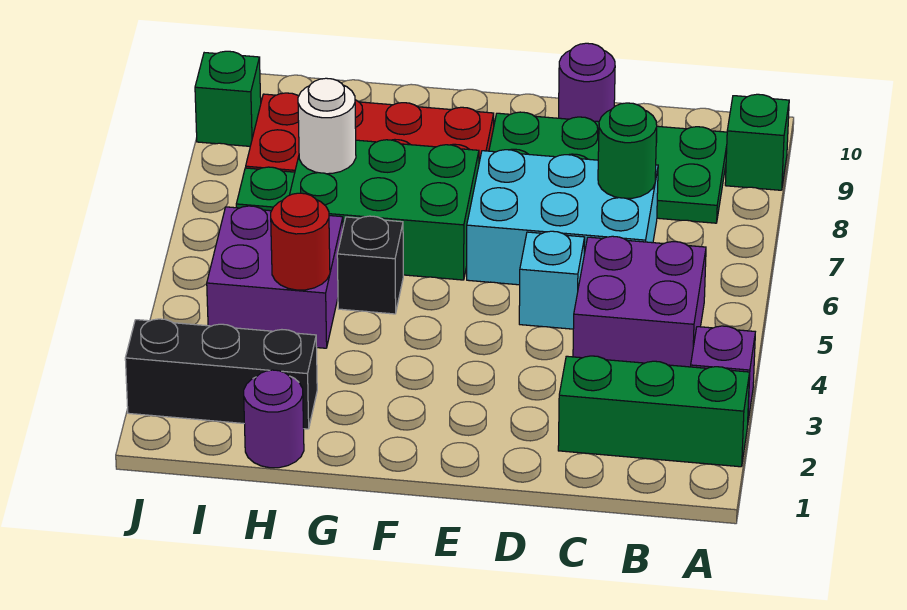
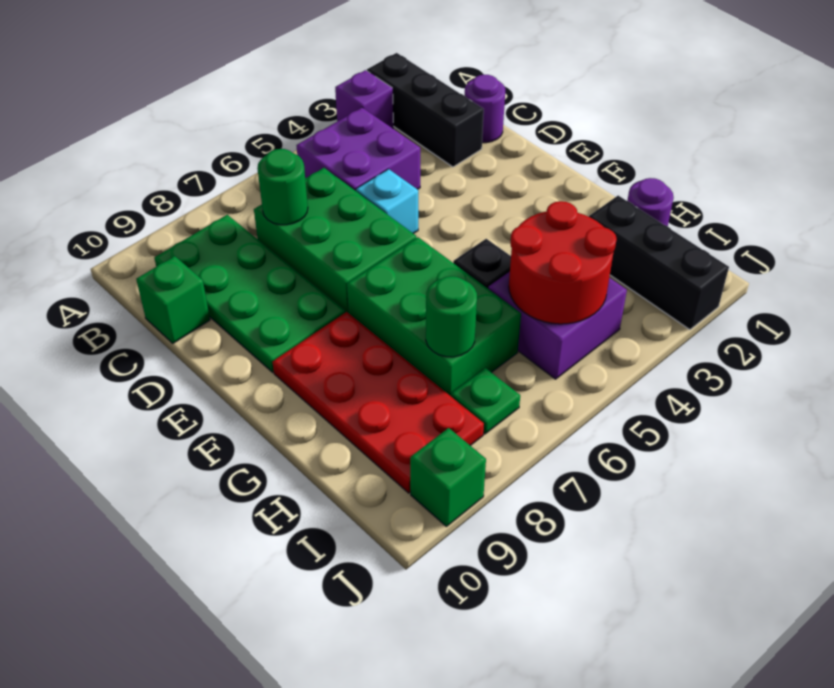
green 1x3 brick [558,356,750,467] -> black 1x3 brick [367,53,484,167]
green 1x1 brick [725,94,789,190] -> green 1x1 brick moved to [136,256,210,343]
cyan 2x3 brick [467,150,658,285] -> green 2x3 brick [254,168,416,313]
purple 1x1 round brick [559,43,615,122] -> purple 1x1 round brick moved to [465,75,505,143]
red 1x1 round brick [271,193,330,290] -> red 2x2 round brick [509,201,617,324]
white 1x1 round brick [298,78,356,174] -> green 1x1 round brick [426,276,477,357]

